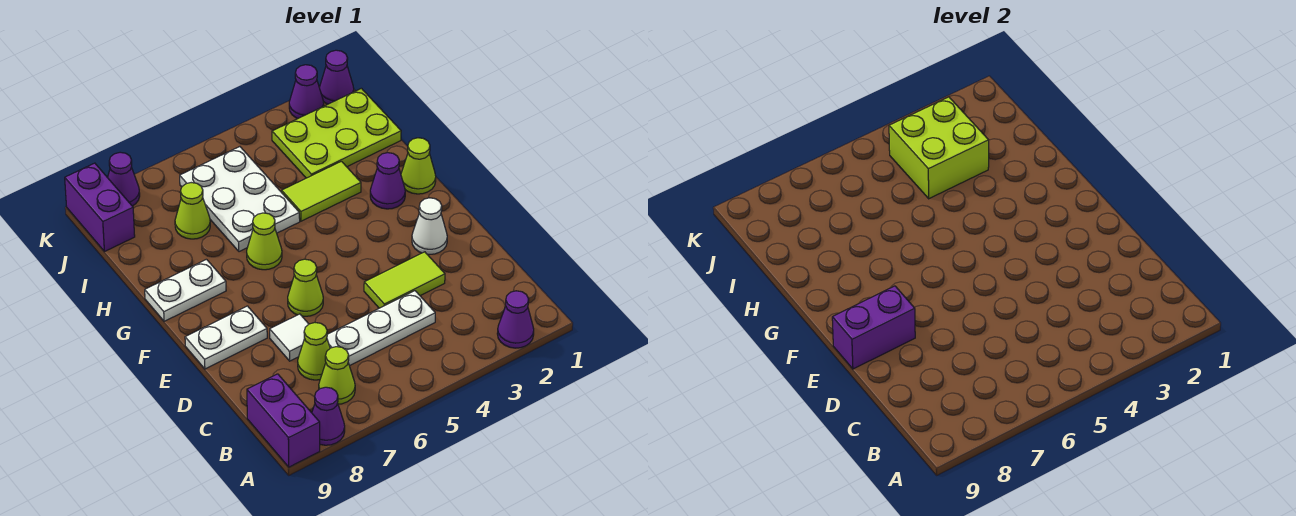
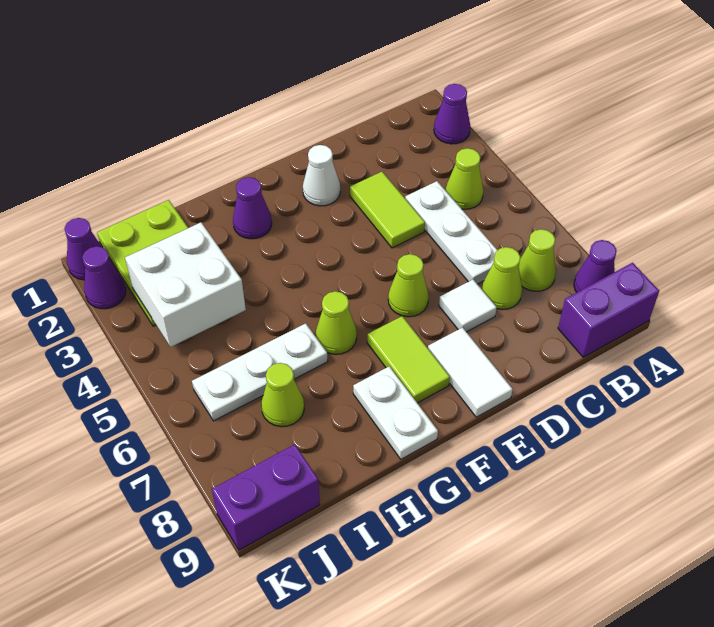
white 1x2 plate [185,306,267,369] -> white 1x2 tile [428,327,513,417]
purple 1x2 brick [832,286,915,369] -> none
lime 1x1 cone [401,138,436,194] -> lime 1x1 cone moved to [446,148,483,209]
lime 1x2 tile [282,161,361,221] -> lime 1x2 tile moved to [367,316,450,403]
white 2x3 plate [180,147,300,252] -> white 1x3 plate [192,323,328,421]
lime 2x2 brick [889,97,989,199] -> white 2x2 brick [125,223,246,347]
purple 1x1 cone [108,152,140,206] -> none

